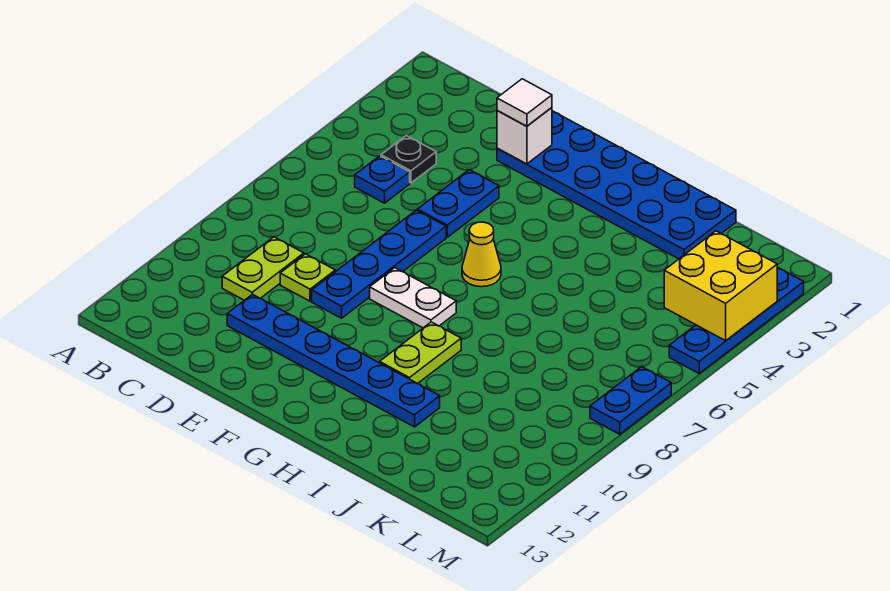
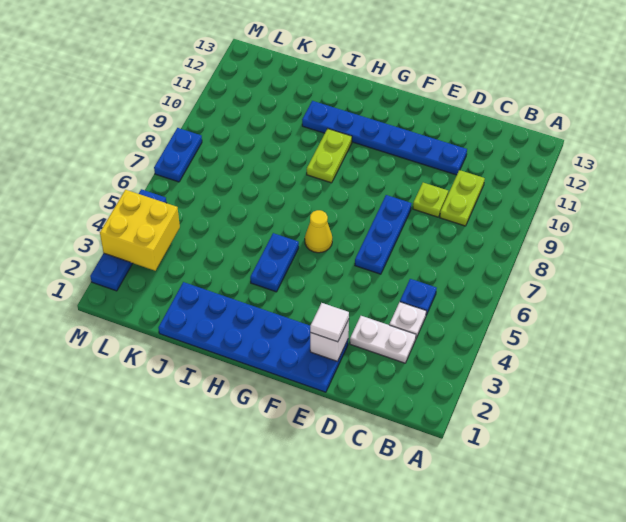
black 1x1 plate [381,136,436,183] -> white 1x1 plate [389,302,426,338]
blue 1x2 plate [417,170,499,237] -> blue 1x2 plate moved to [250,233,299,292]
blue 1x4 plate [312,210,446,318] -> blue 1x3 plate [355,195,412,274]
white 1x2 plate [370,268,456,328] -> white 1x2 plate moved to [350,316,416,363]

